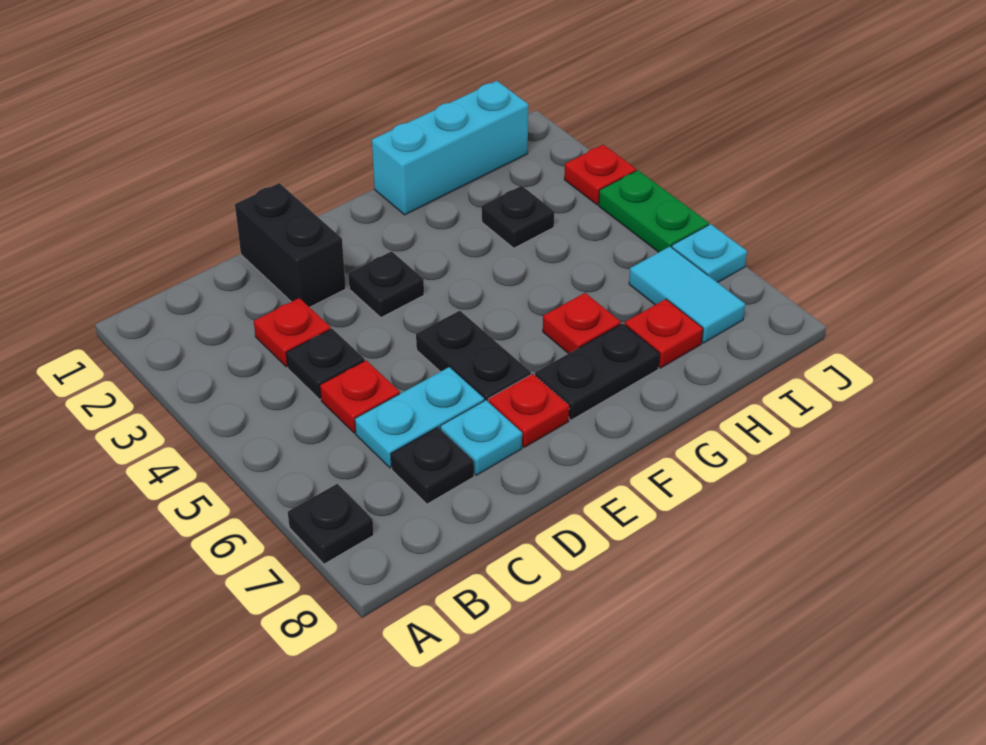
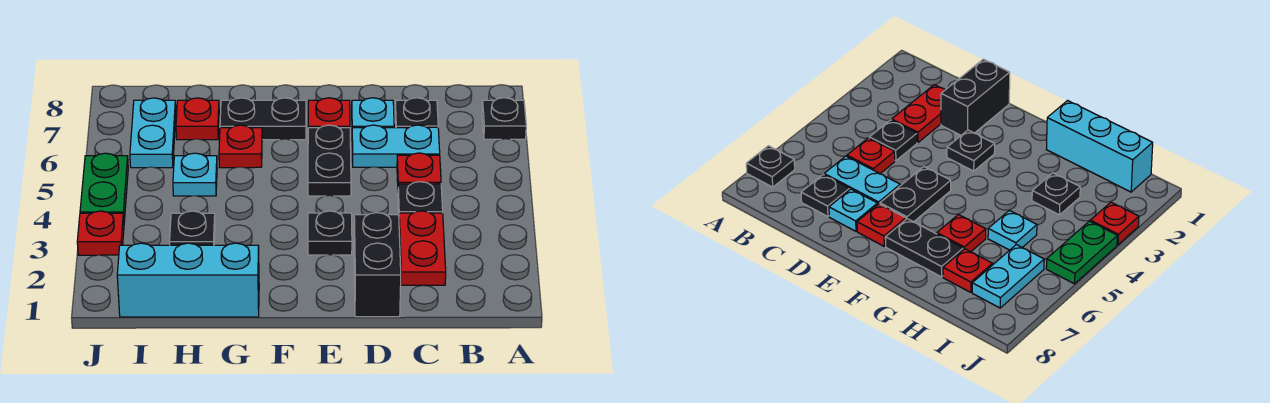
red 1x1 plate [254,298,331,367] -> red 1x2 plate [399,211,446,285]
cyan 1x2 tile [629,247,745,343] -> cyan 1x2 plate [130,98,176,168]
cyan 1x1 plate [672,224,747,283] -> cyan 1x1 plate moved to [173,153,217,196]

